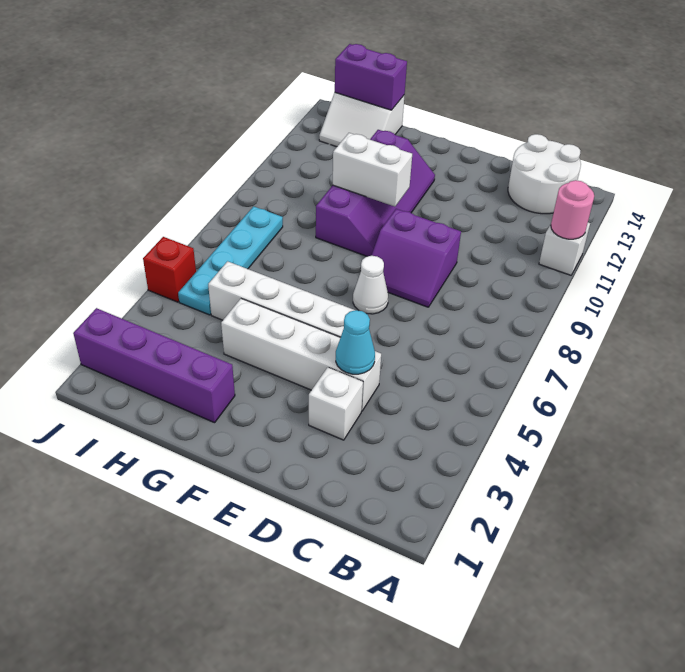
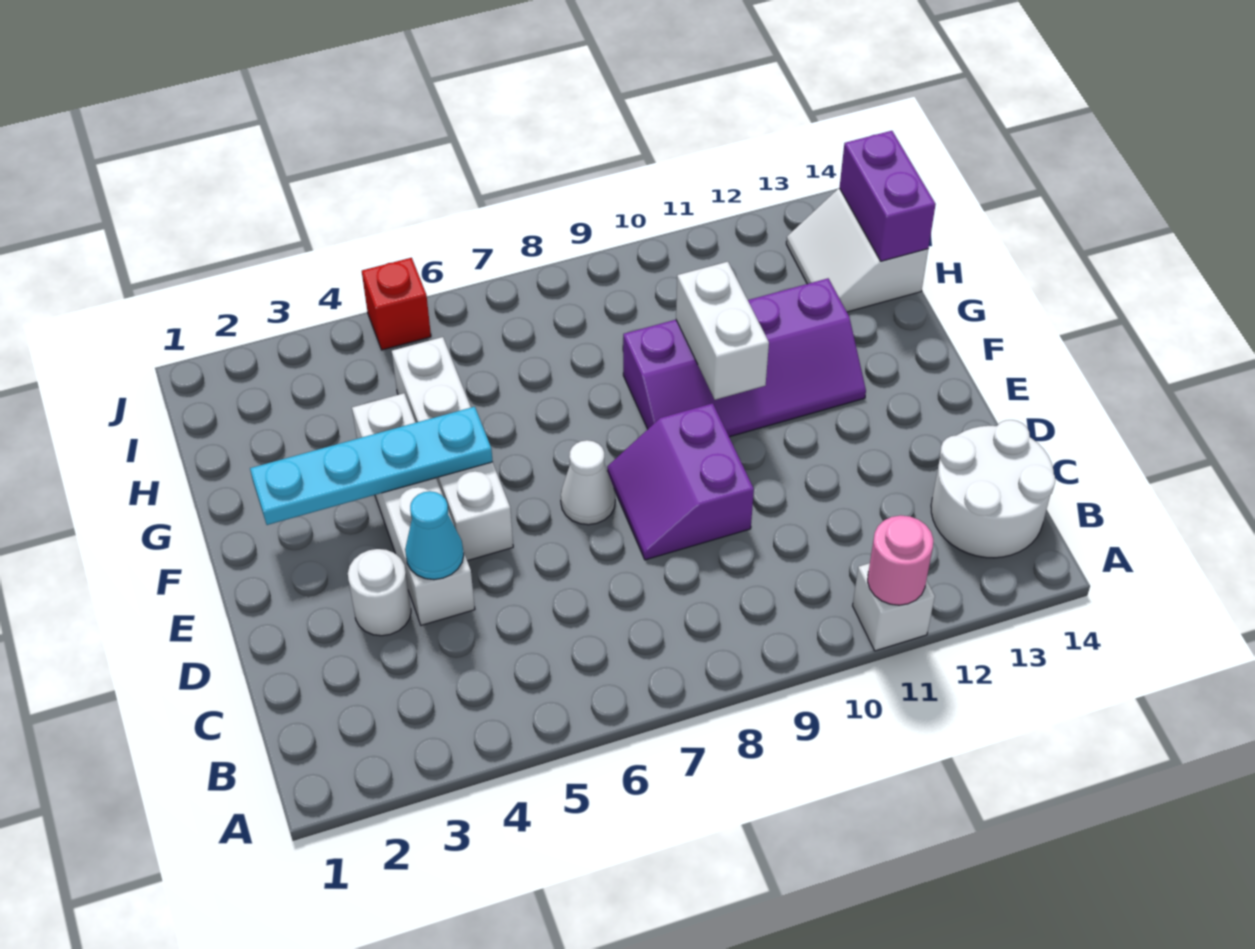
white 1x1 brick [309,367,363,440] -> white 1x1 round brick [348,549,411,636]
purple 1x4 brick [73,308,235,423] -> none
cyan 1x4 plate [178,206,283,315] -> cyan 1x4 plate moved to [250,407,493,525]

